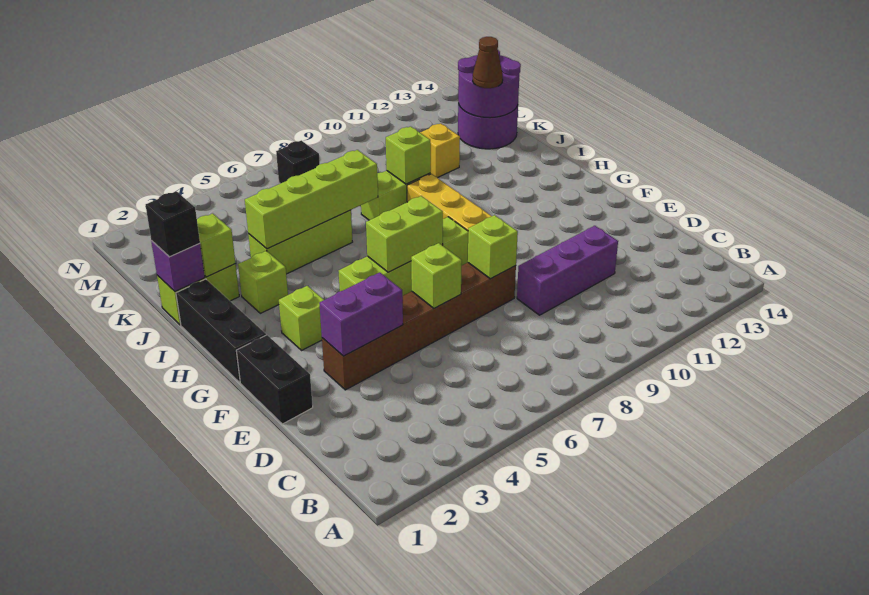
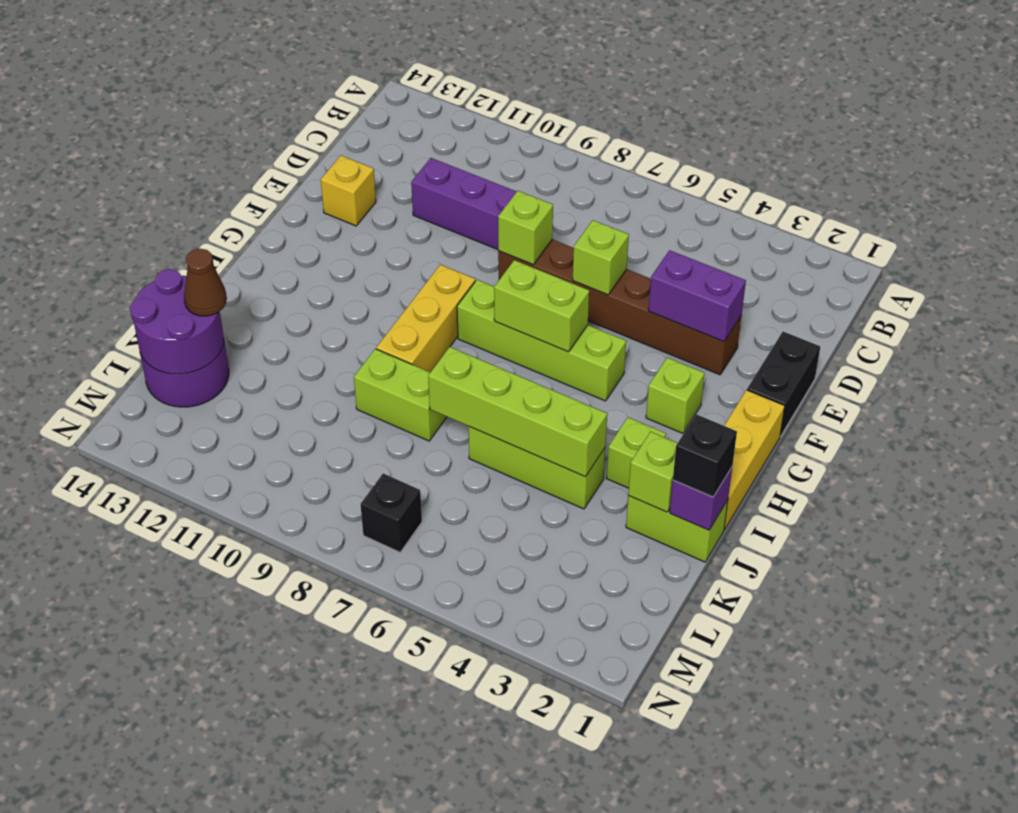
black 1x3 brick [176,279,266,382] -> yellow 1x3 brick [724,390,785,530]
lime 1x1 brick [386,126,431,184] -> none
yellow 1x1 brick [420,123,460,178] -> yellow 1x1 brick moved to [321,155,376,226]

